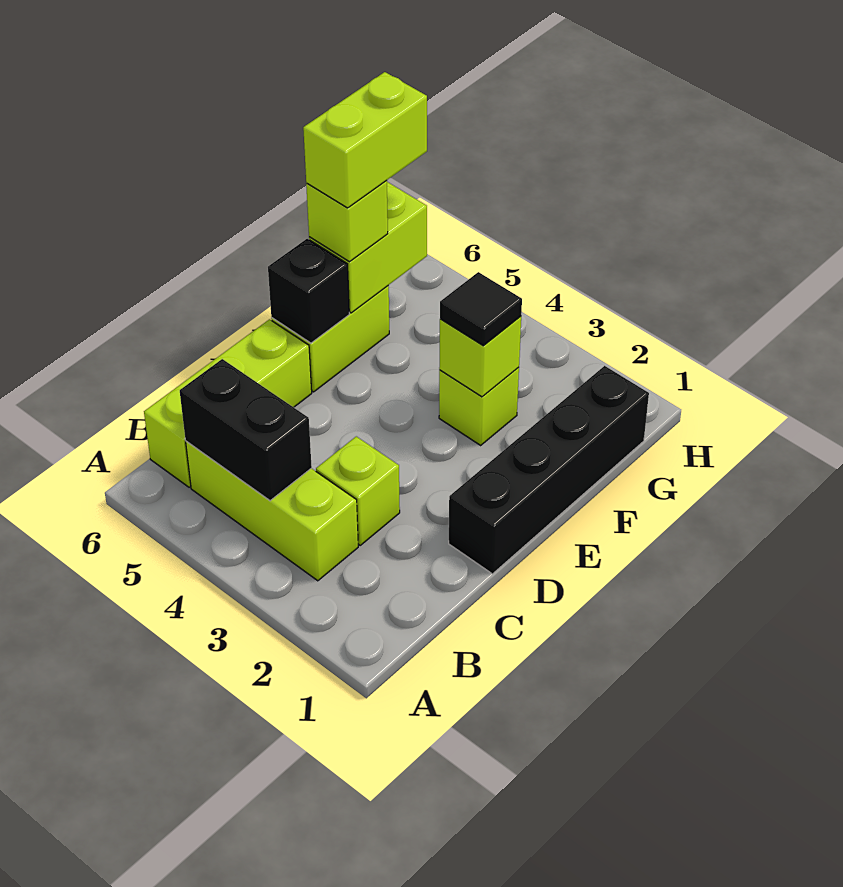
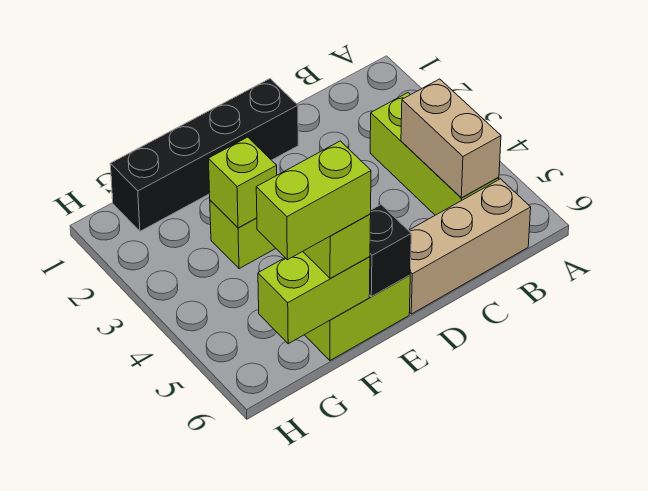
black 1x2 brick [180,359,312,501] -> tan 1x2 brick [401,79,501,198]
lime 1x3 brick [144,319,312,487] -> tan 1x3 brick [408,179,531,314]
lime 1x1 brick [316,436,400,545] -> none
black 1x1 tile [440,272,522,346] -> none

